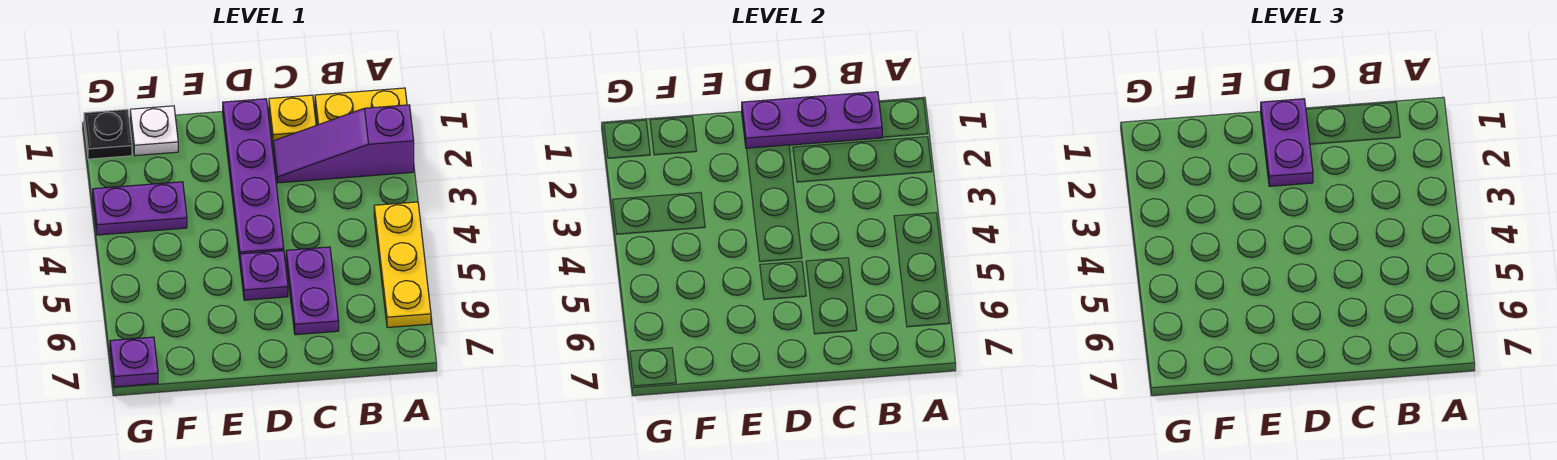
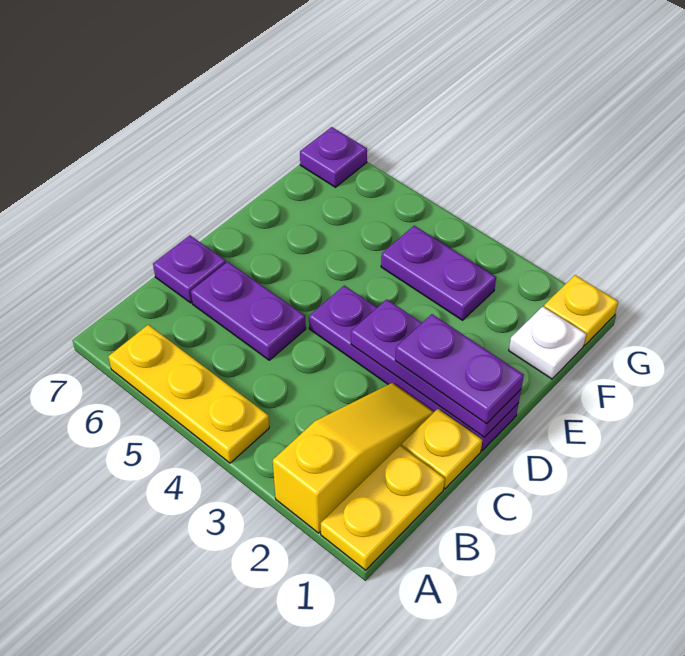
purple 1x3 slope [273,105,414,183] -> yellow 1x3 slope [273,383,434,533]
purple 1x3 plate [742,92,882,148] -> purple 1x3 plate turned to [351,299,521,437]
purple 1x1 plate [240,251,288,300] -> purple 1x1 plate moved to [153,235,226,303]
purple 1x2 plate [93,182,187,235] -> purple 1x2 plate turned to [381,226,496,320]
black 1x1 plate [84,109,132,159] -> yellow 1x1 plate [544,275,618,345]

